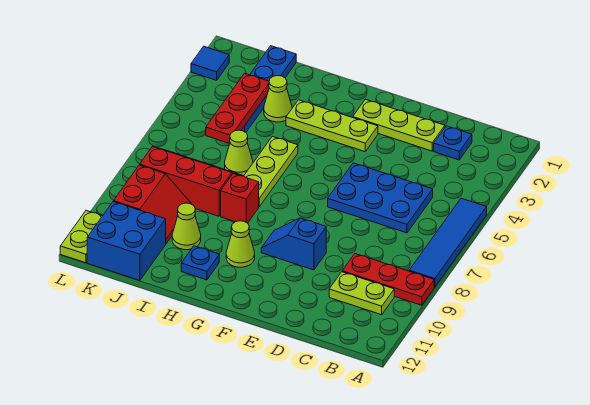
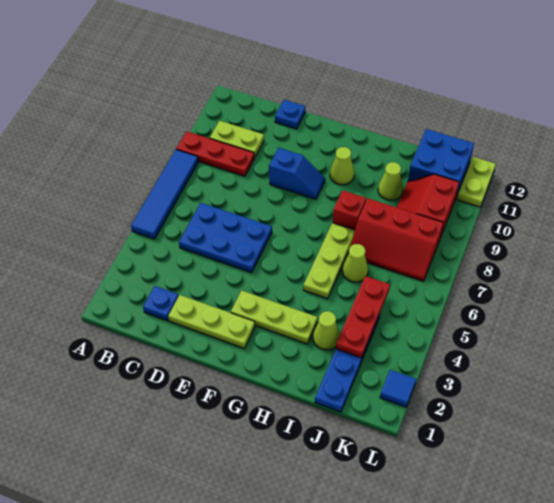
blue 1x1 plate [181,246,219,280] -> blue 1x1 plate moved to [275,100,305,129]

